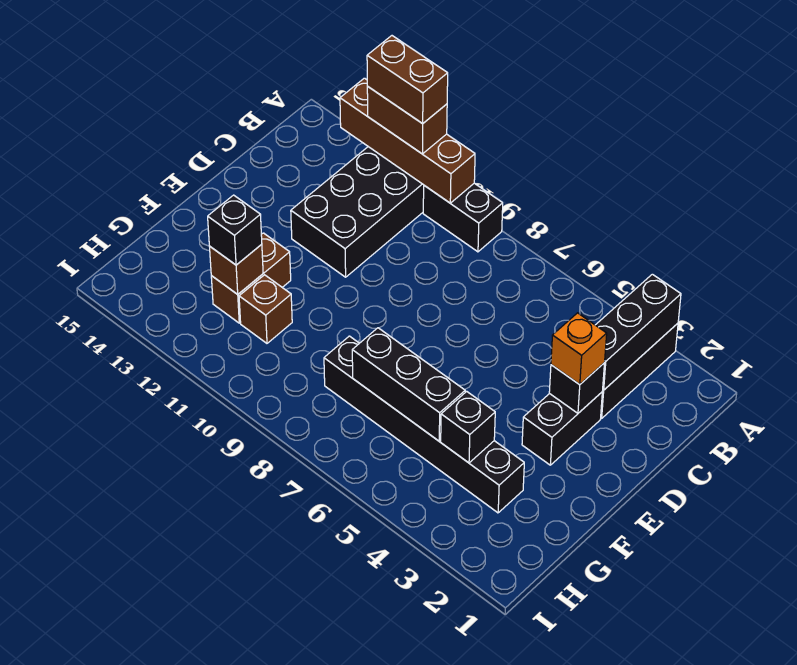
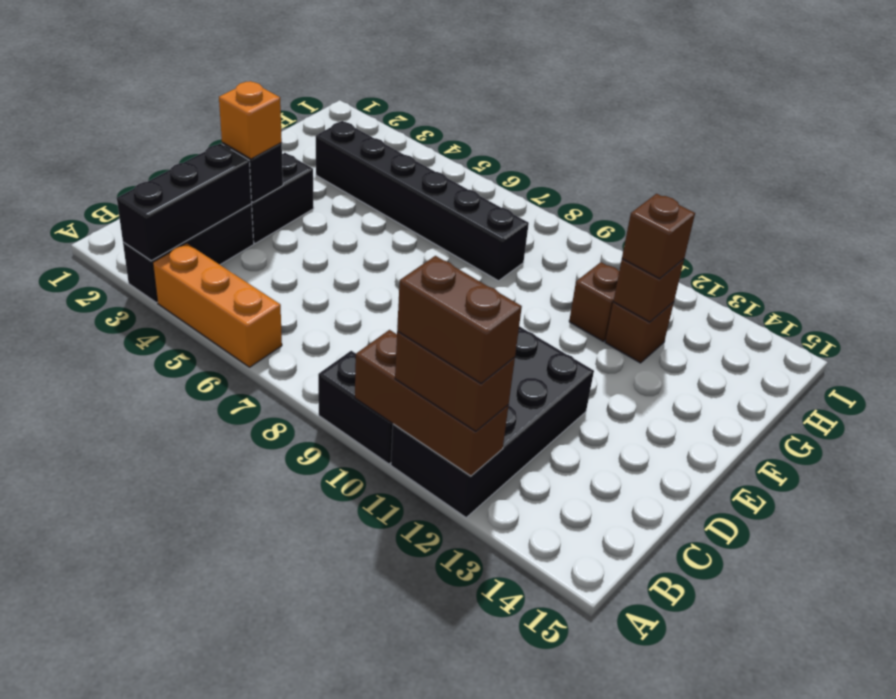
none -> orange 1x3 brick [153,243,282,367]
brown 1x4 brick [340,78,475,203] -> brown 1x3 brick [355,330,509,476]
brown 1x2 brick [211,233,291,323] -> brown 1x1 brick [605,302,674,363]
black 1x1 brick [441,391,495,463] -> none
black 1x3 brick [352,328,465,441] -> none
black 1x1 brick [208,195,262,265] -> brown 1x1 brick [622,194,695,279]

